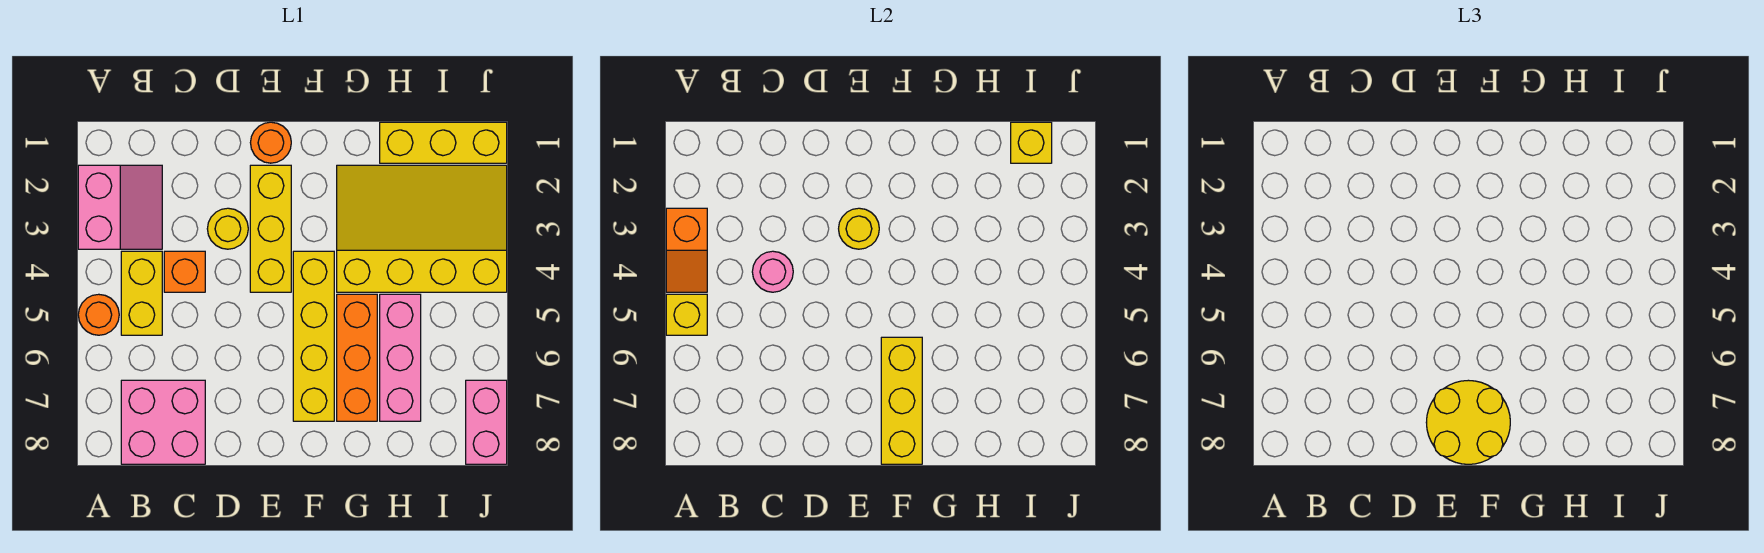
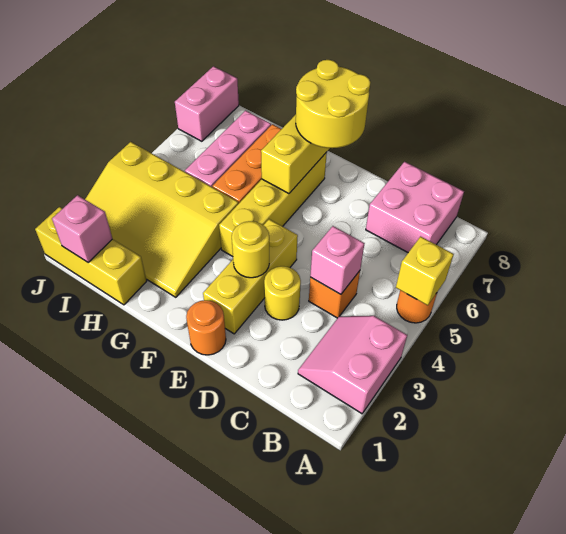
orange 1x2 slope [666,208,707,292] -> none
yellow 1x2 brick [121,251,162,335] -> none
pink 1x1 round brick [752,251,793,292] -> pink 1x1 brick [310,226,365,294]
yellow 1x1 brick [1011,122,1052,163] -> pink 1x1 brick [52,195,112,263]

